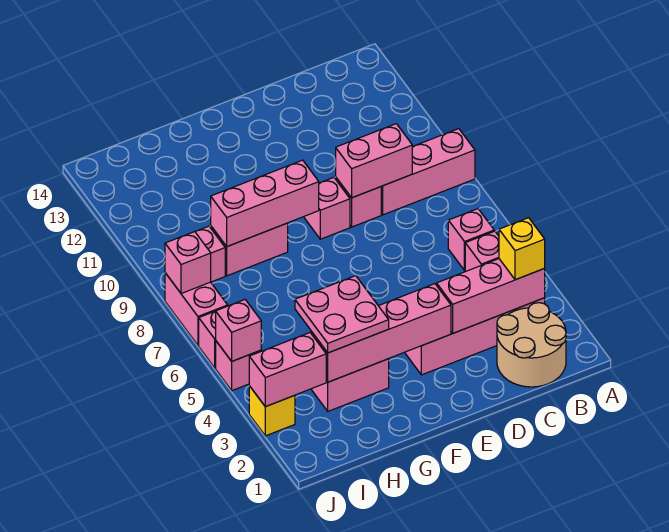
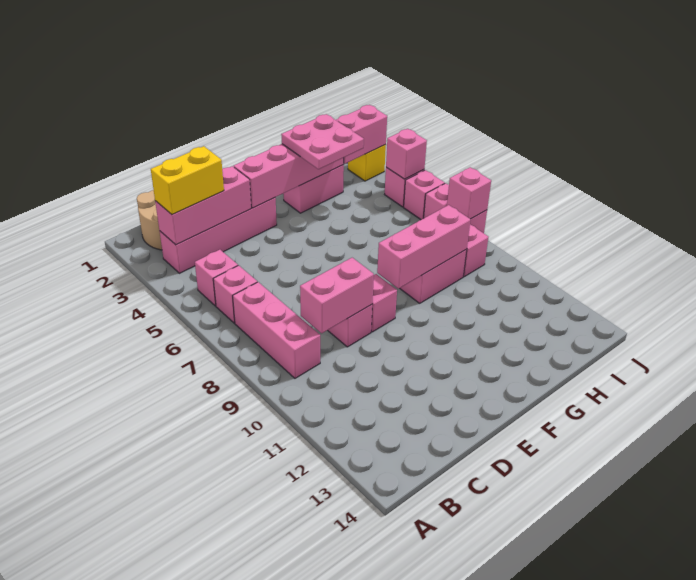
pink 1x3 brick [381,129,475,215] -> pink 1x3 brick turned to [233,282,320,378]
yellow 1x1 brick [499,218,545,280] -> yellow 1x2 brick [151,146,224,215]

